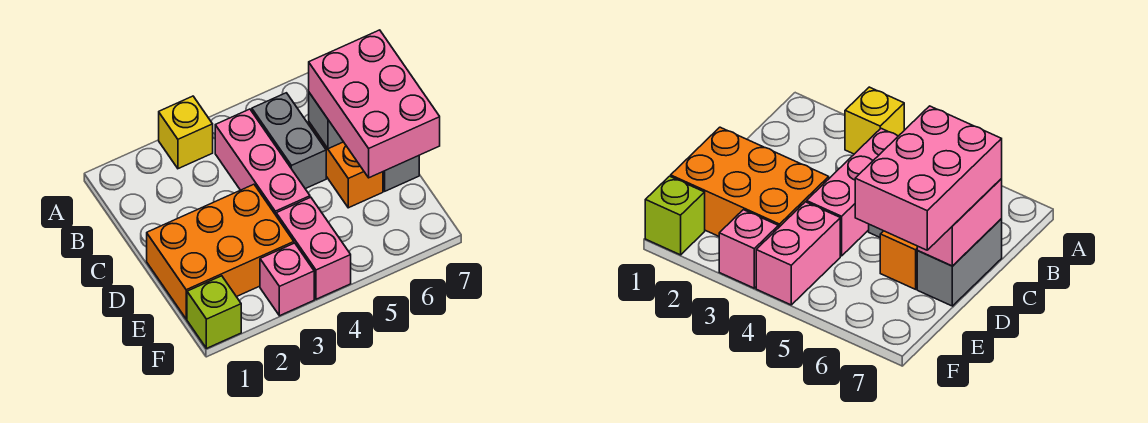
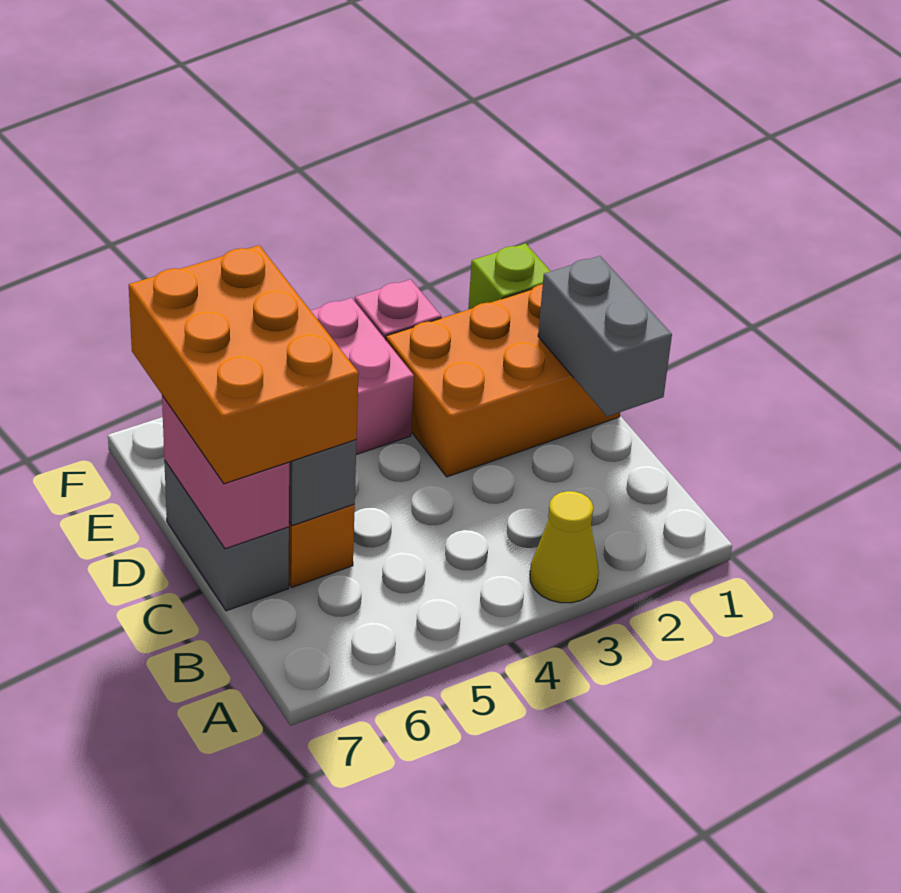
yellow 1x1 brick [159,96,213,169] -> yellow 1x1 cone [530,491,599,603]
pink 1x3 brick [215,109,310,215] -> none
grey 1x2 brick [252,93,326,189] -> grey 1x2 brick moved to [538,256,672,416]
pink 2x3 brick [309,30,440,178] -> orange 2x3 brick [129,245,359,484]

